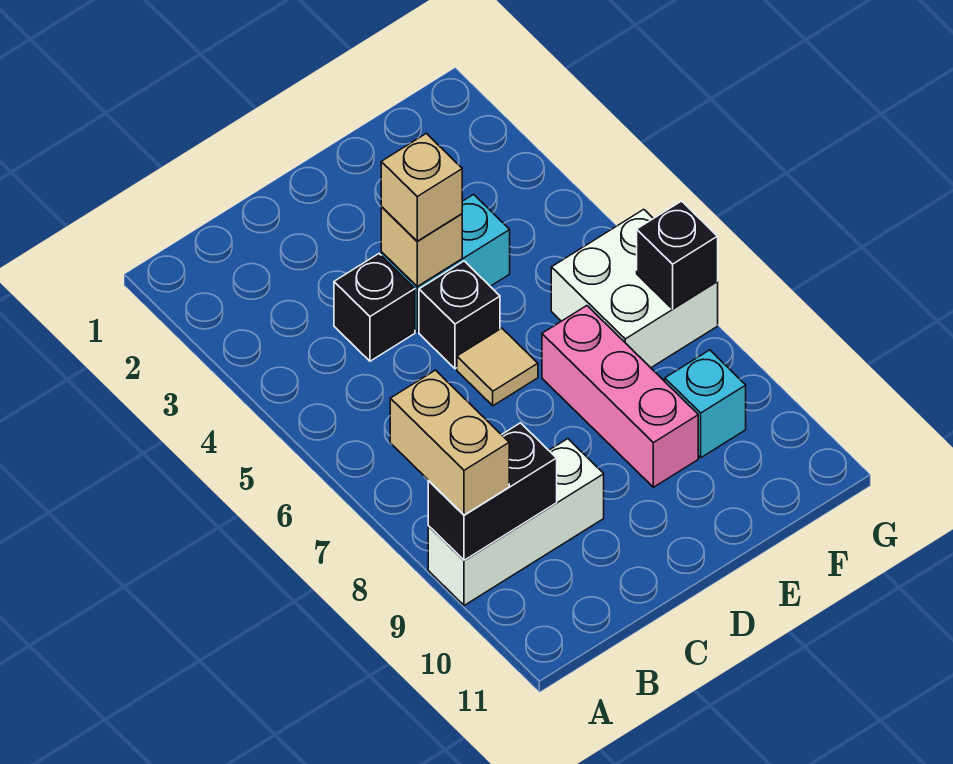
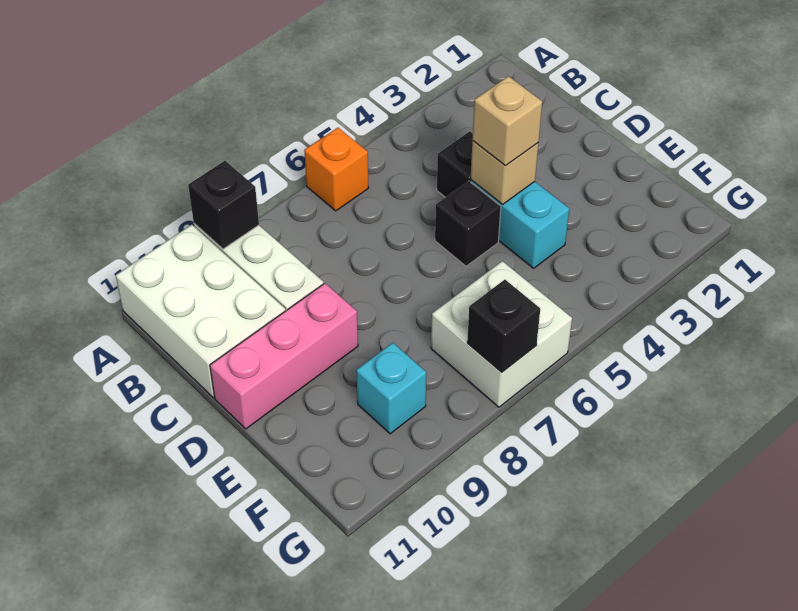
none -> orange 1x1 brick [304,128,368,211]
tan 1x2 brick [390,370,509,515] -> none
black 1x2 brick [428,423,557,560] -> black 1x1 brick [188,161,259,249]
none -> white 2x3 brick [116,225,286,398]
tan 1x1 tile [457,328,538,406] -> none
pink 1x3 brick [542,306,698,487] -> pink 1x3 brick moved to [210,283,358,429]

